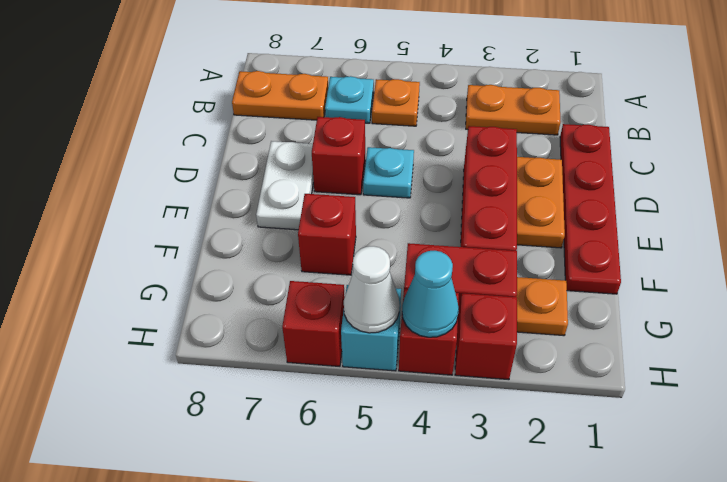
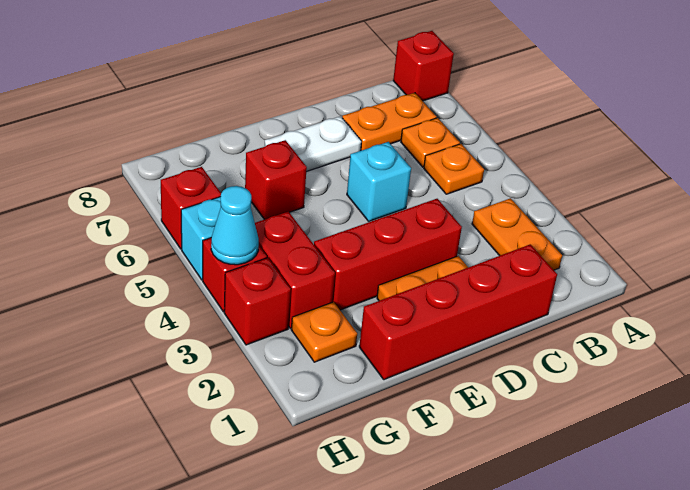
cyan 1x1 plate [325,76,374,123] -> orange 1x1 plate [401,118,460,167]
orange 1x2 plate [232,71,328,120] -> orange 1x2 plate turned to [342,93,436,150]
red 1x4 plate [560,124,621,294] -> red 1x4 brick [359,244,557,380]
cyan 1x1 plate [363,147,414,198] -> cyan 1x1 brick [347,142,411,221]
red 1x1 brick [312,117,365,195] -> red 1x1 brick moved to [393,31,454,101]
white 1x1 cone [344,246,400,333] -> none

